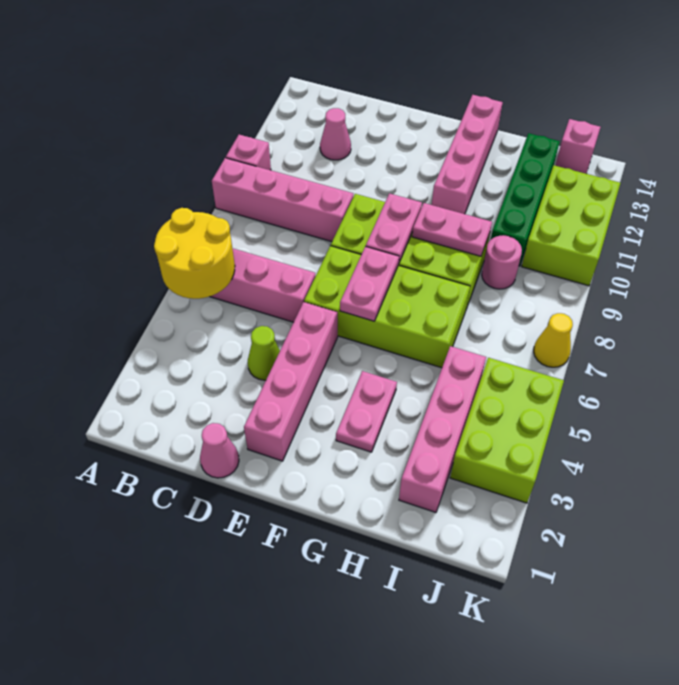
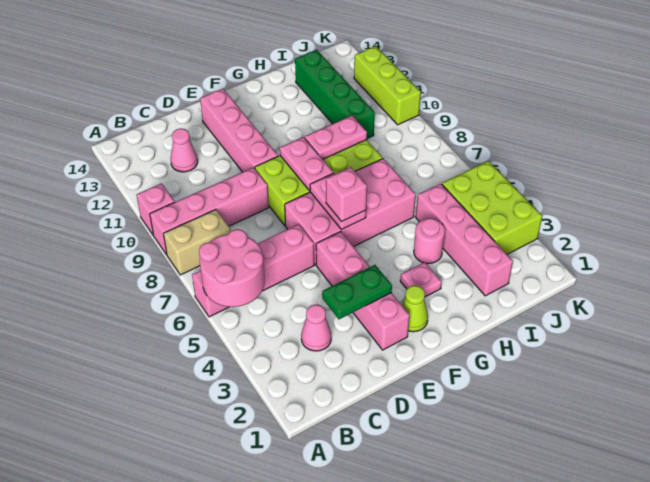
yellow 2x2 round brick [154,208,235,299] -> pink 2x2 round brick [199,229,265,307]
none -> tan 1x2 brick [163,210,230,275]
pink 1x1 cone [200,423,239,478] -> pink 1x1 cone moved to [301,305,331,351]
none -> green 1x2 plate [322,265,392,319]
lime 1x1 cone [248,326,280,380] -> lime 1x1 cone moved to [402,285,428,332]
lime 2x4 brick [304,246,470,368] -> pink 2x4 brick [285,158,416,265]
pink 1x2 plate [336,371,397,452] -> pink 1x1 plate [400,262,442,297]
pink 1x4 brick [432,95,503,214] -> pink 1x4 brick moved to [200,89,278,172]
pink 1x1 round brick [482,235,522,289] -> pink 1x1 round brick moved to [414,218,445,263]
lime 2x3 brick [522,165,620,286] -> lime 1x3 brick [354,46,421,125]
pink 1x1 brick [555,119,601,174] -> pink 1x1 brick moved to [326,167,367,222]
yellow 1x1 cone [534,313,573,367] -> none

